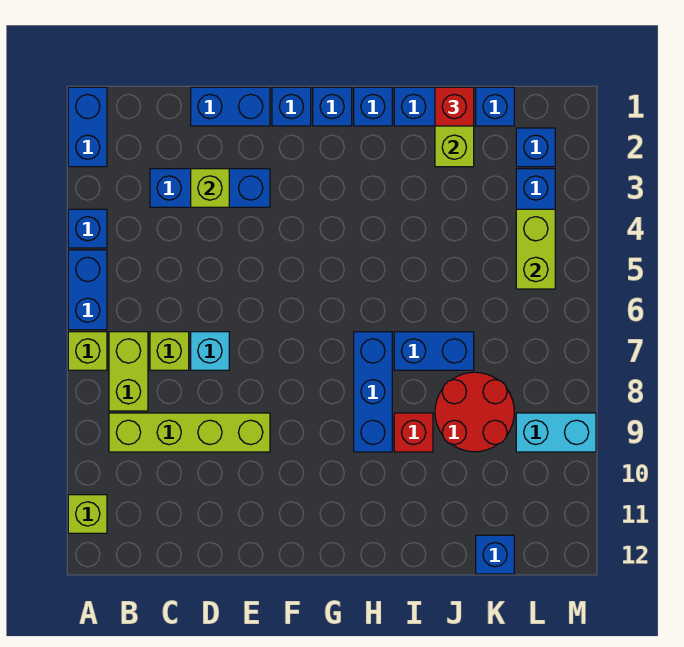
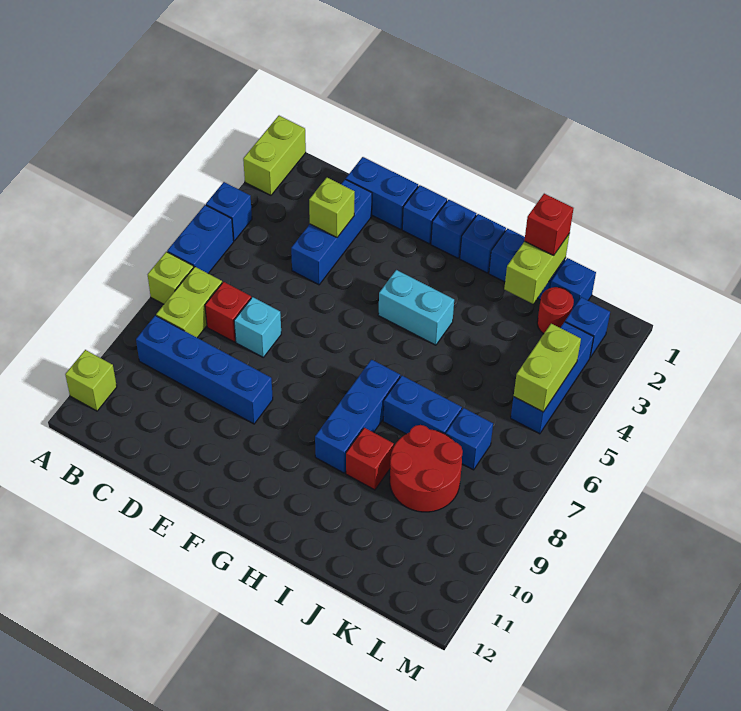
blue 1x2 brick [68,87,107,167] -> lime 1x2 brick [243,116,306,195]
lime 1x4 brick [109,413,270,452] -> blue 1x4 brick [136,315,273,424]
blue 1x3 brick [150,169,270,207] -> blue 1x3 brick turned to [291,179,372,285]
lime 1x1 brick [150,332,189,370] -> red 1x1 brick [205,282,251,342]
none -> red 1x1 round brick [537,287,574,334]
blue 1x1 brick [476,535,514,574] -> blue 1x1 brick moved to [446,408,493,470]
cyan 1x2 brick [516,413,596,452] -> cyan 1x2 brick moved to [378,270,454,345]

